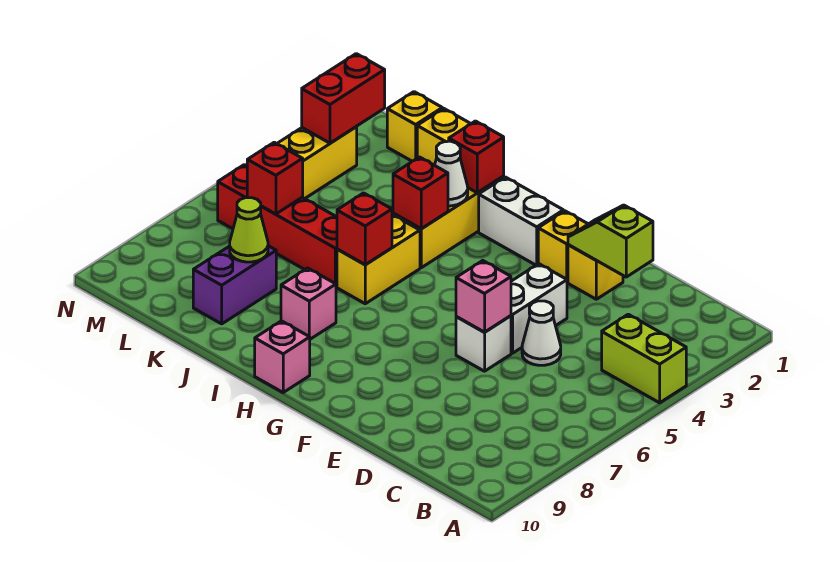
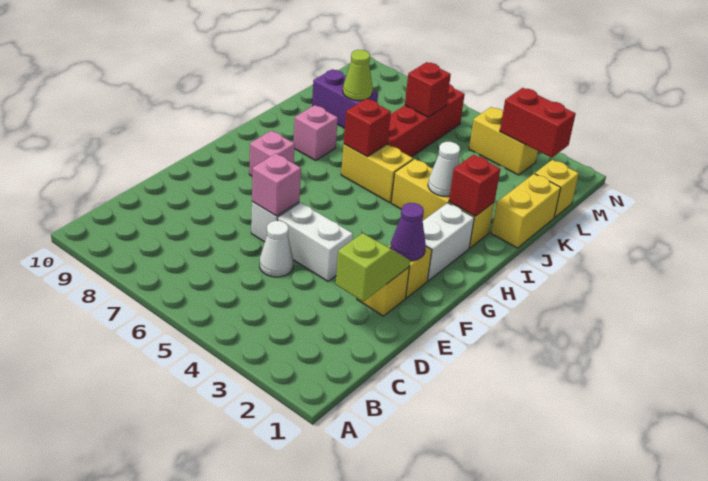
lime 1x2 brick [602,314,686,403] -> none
none -> purple 1x1 cone [390,203,426,261]
pink 1x1 brick [255,321,310,392] -> pink 1x1 brick moved to [249,131,295,176]
red 1x1 brick [393,157,448,229] -> none

